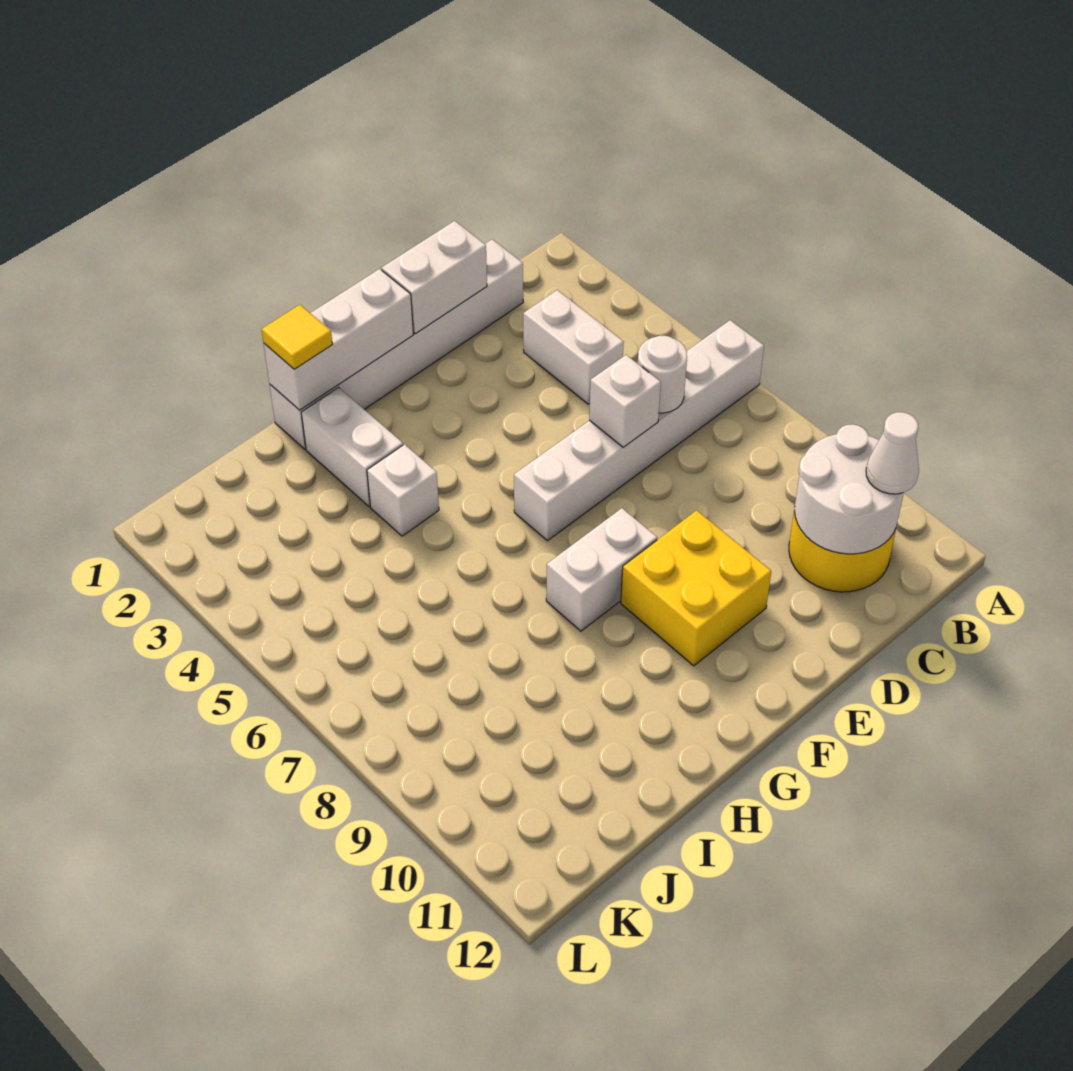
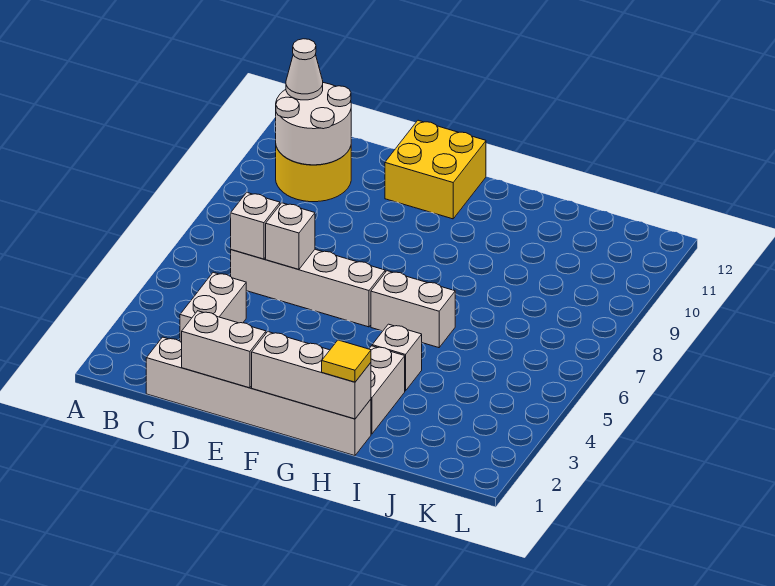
white 1x6 brick [514,320,764,541] -> white 1x4 brick [231,249,385,327]
white 1x1 round brick [638,336,687,413] -> white 1x1 brick [231,193,280,259]
yellow 2x2 brick [621,510,771,666] -> yellow 2x2 brick moved to [385,120,486,219]
white 1x2 brick [546,508,657,631] -> white 1x2 brick moved to [371,271,455,348]

